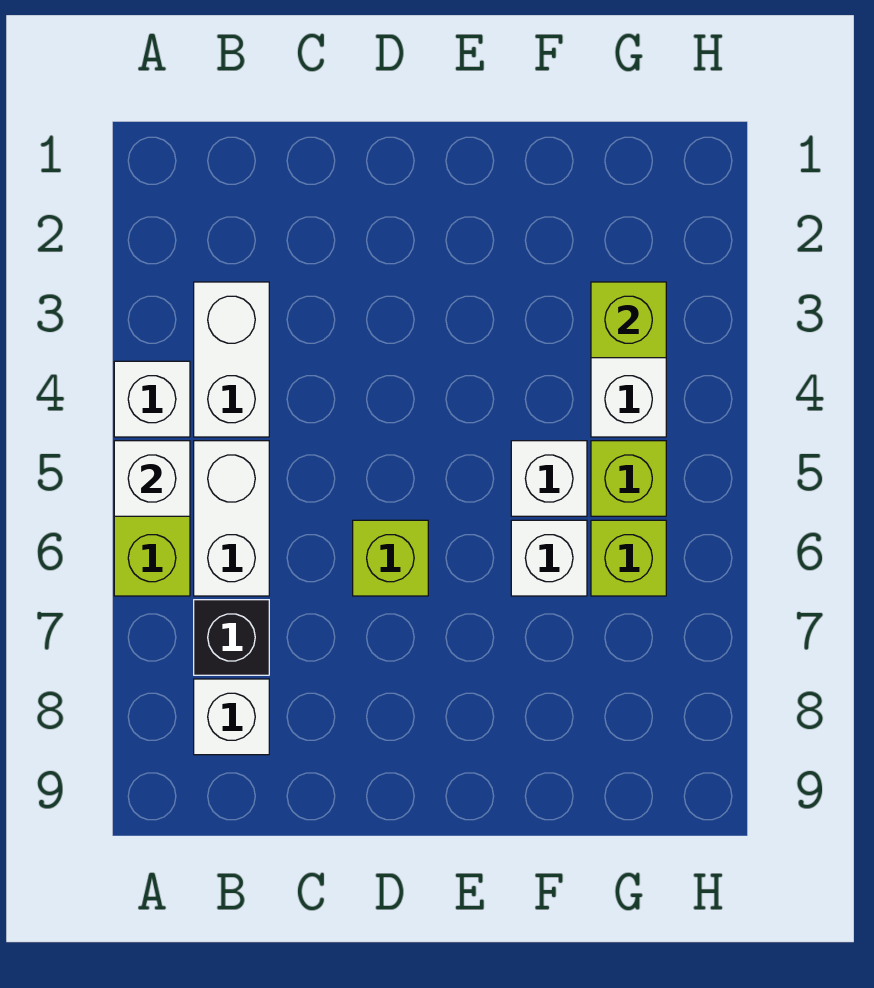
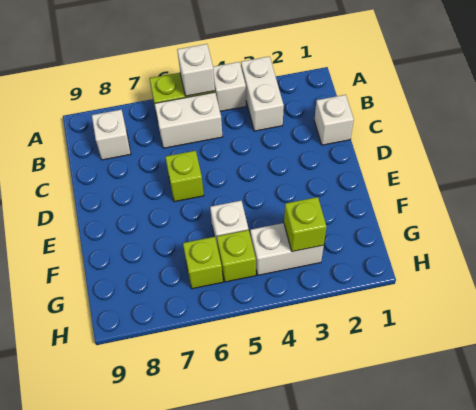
white 1x2 brick [194,282,269,437] -> white 1x2 brick turned to [241,56,284,131]
black 1x1 brick [194,600,269,675] -> none
white 1x1 brick [511,520,587,596] -> white 1x1 brick moved to [314,95,354,145]

